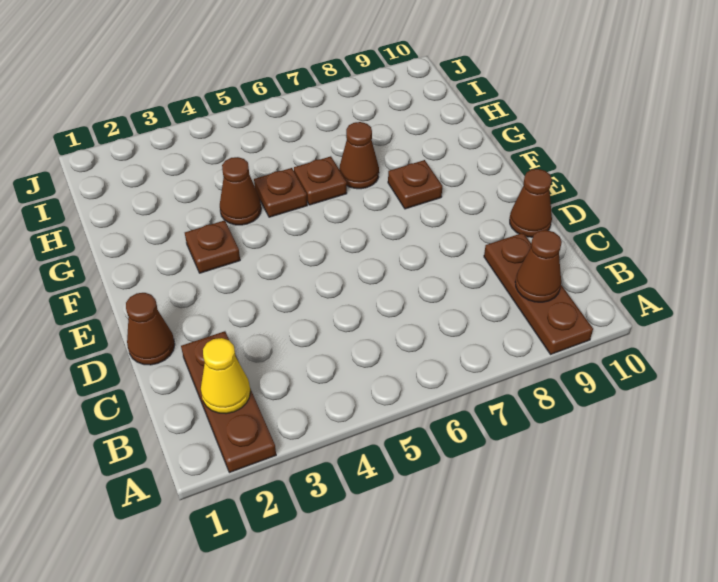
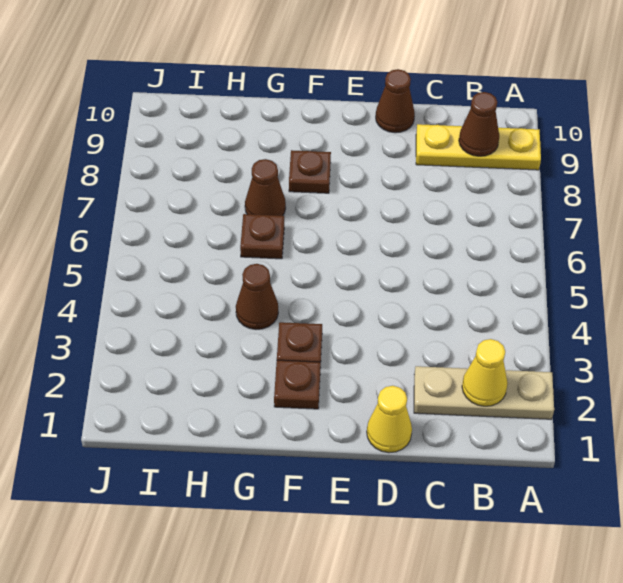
brown 1x3 plate [181,331,276,473] -> tan 1x3 plate [414,366,554,419]
brown 1x3 plate [484,233,593,354] -> yellow 1x3 plate [416,124,541,170]
brown 1x1 cone [126,293,175,365] -> yellow 1x1 cone [367,386,412,453]
brown 1x1 plate [254,168,307,217] -> brown 1x1 plate moved to [274,360,321,409]

